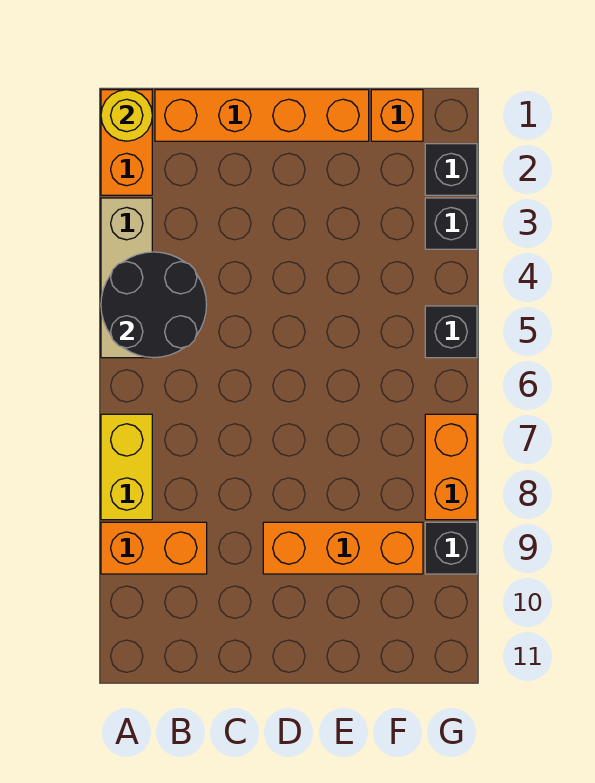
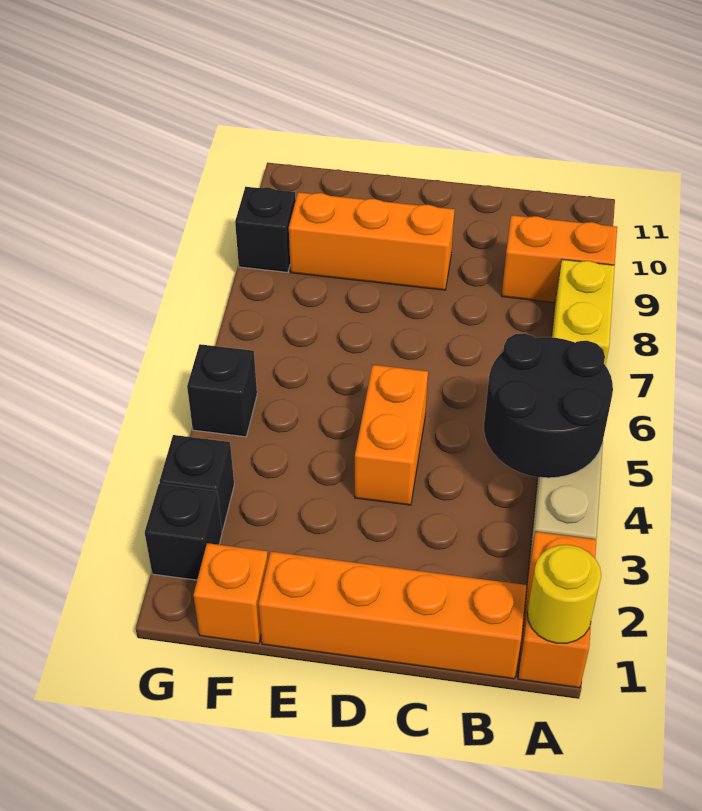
orange 1x2 brick [425,414,477,520] -> orange 1x2 brick moved to [355,365,428,505]

